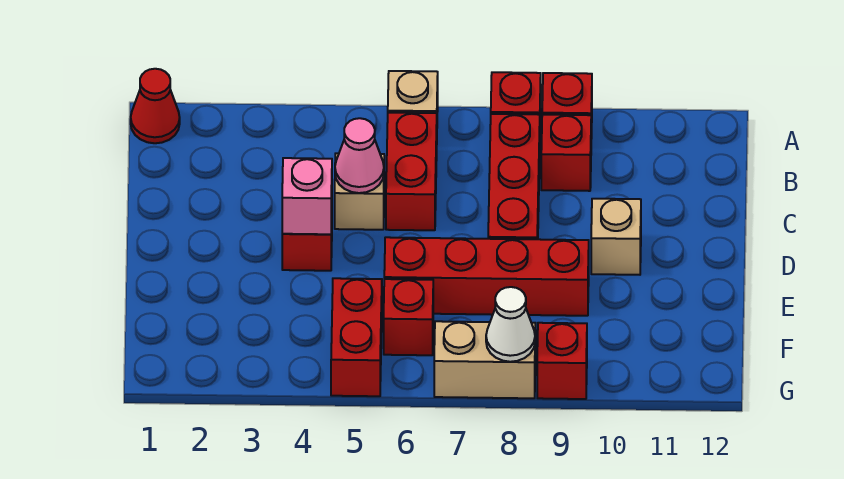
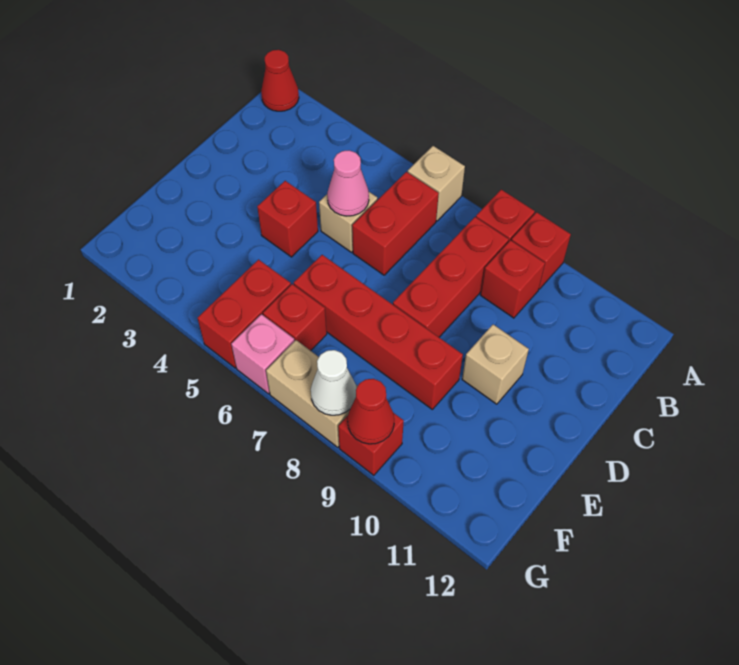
pink 1x1 brick [282,158,332,234] -> pink 1x1 brick moved to [231,314,295,394]
none -> red 1x1 cone [348,379,394,444]

